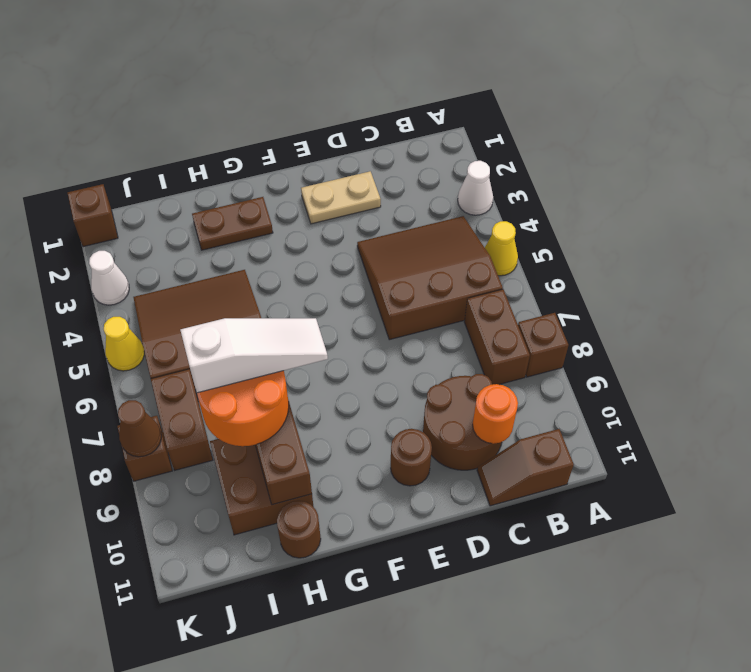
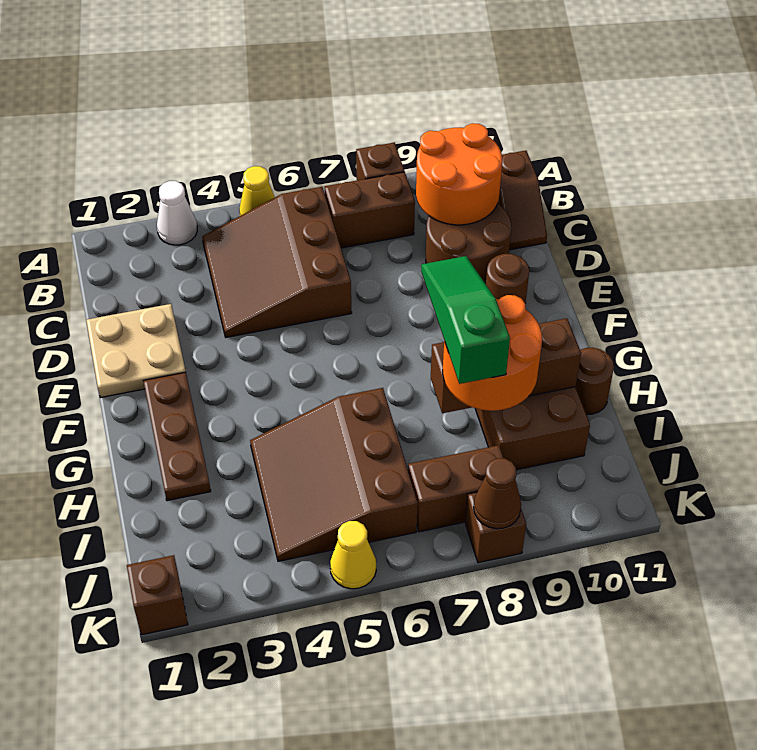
orange 1x1 round brick [473,384,518,444] -> orange 2x2 round brick [416,123,502,225]
tan 1x2 plate [301,171,381,224] -> tan 2x2 plate [86,304,186,398]
brown 1x2 plate [192,197,273,250] -> brown 1x3 plate [143,372,211,501]
white 1x3 slope [180,318,328,393] -> green 1x3 slope [421,256,510,384]
white 1x1 cone [89,251,129,305] -> none

